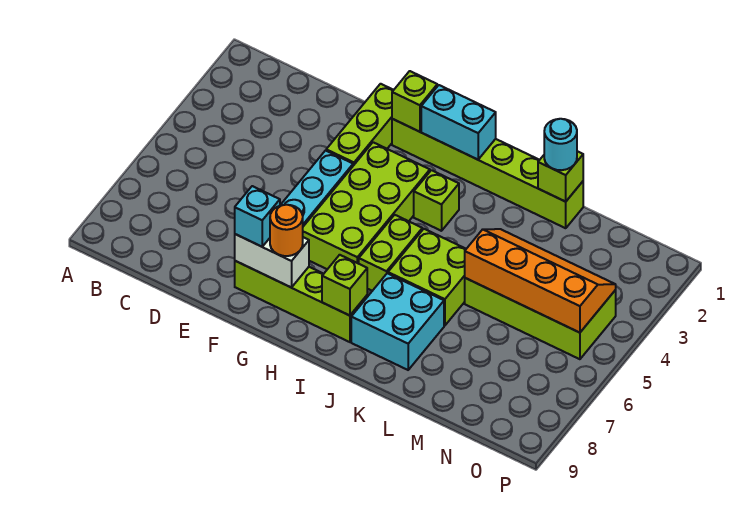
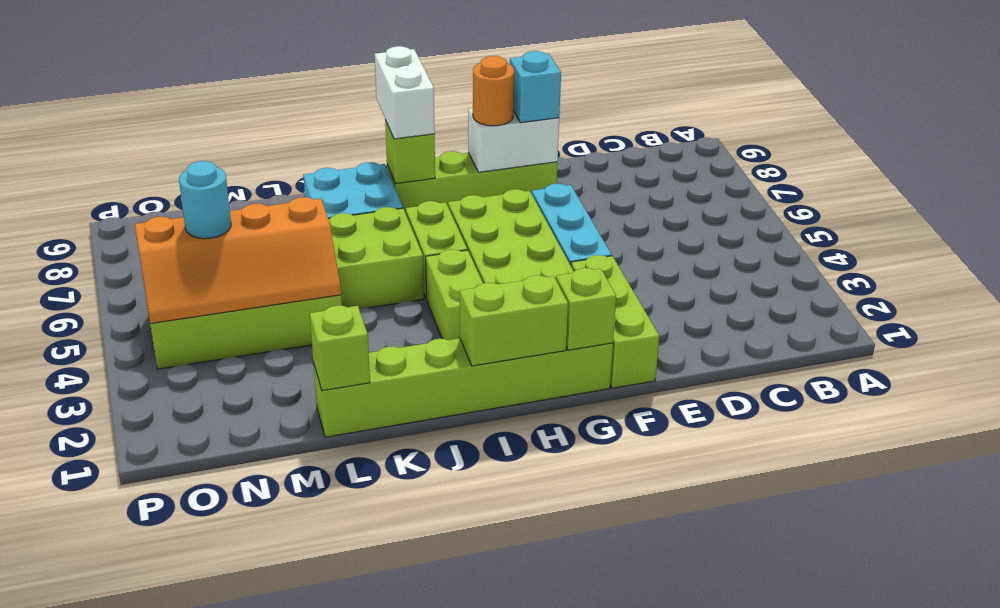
cyan 1x2 brick [421,85,496,160] -> lime 1x2 brick [460,275,568,366]
lime 1x1 brick [414,170,459,231] -> lime 1x2 brick [426,249,483,340]
none -> white 1x2 brick [375,46,435,139]
cyan 1x1 round brick [544,119,577,170] -> cyan 1x1 round brick moved to [179,161,231,239]

